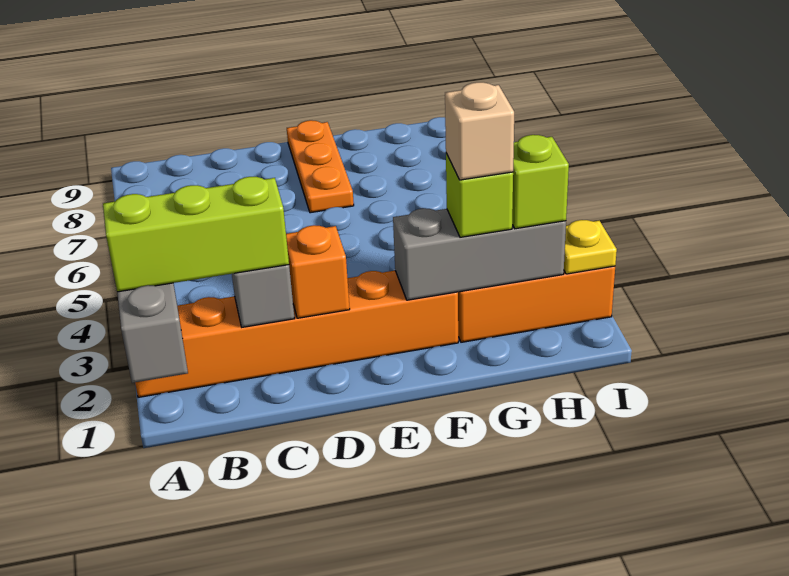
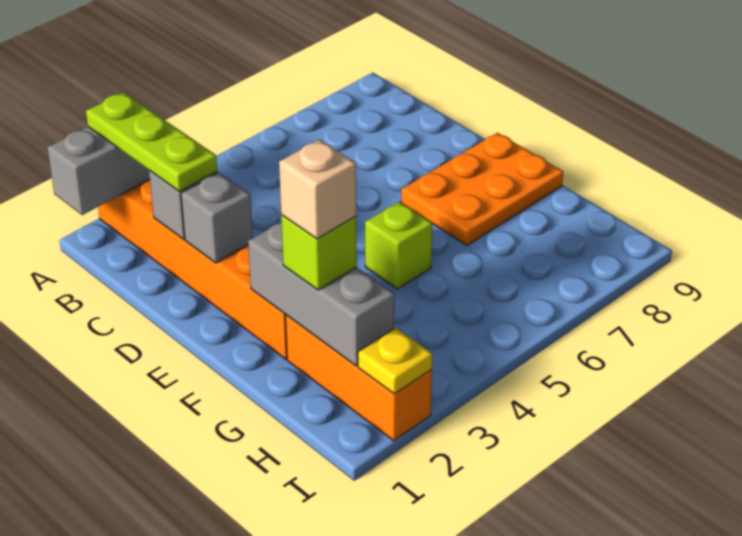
lime 1x3 brick [103,177,289,292] -> lime 1x3 plate [86,92,217,191]
orange 1x1 brick [286,225,350,318] -> grey 1x1 brick [181,173,253,263]
orange 1x3 plate [287,120,354,213] -> orange 2x3 plate [401,133,563,245]
lime 1x1 brick [512,135,569,229] -> lime 1x1 brick moved to [365,202,432,289]

